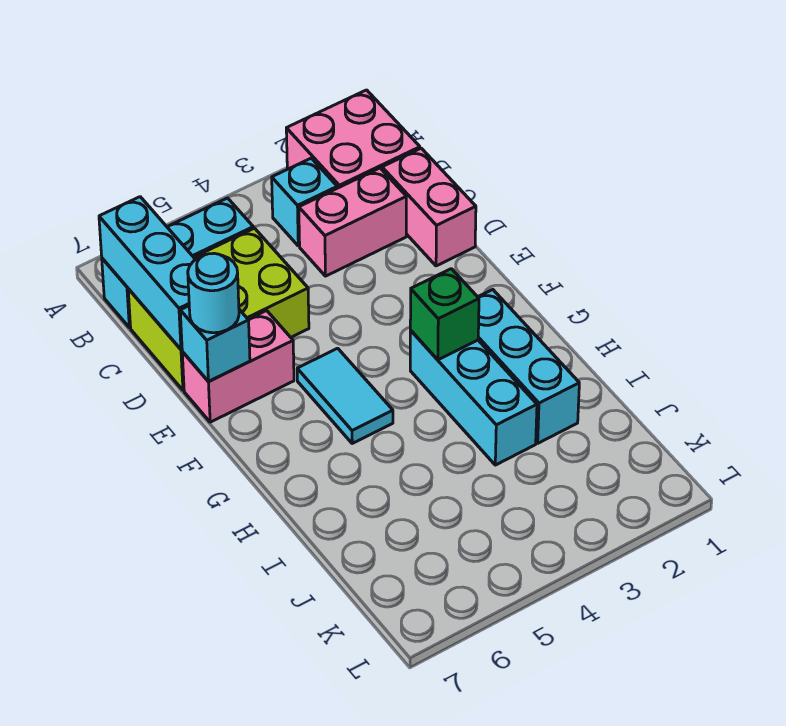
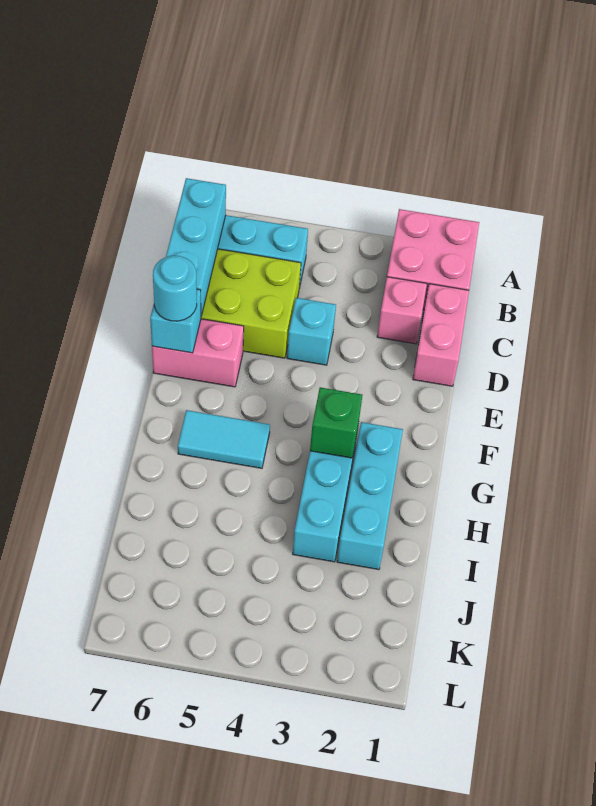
cyan 1x1 brick [272,158,337,246] -> cyan 1x1 brick moved to [287,298,336,365]
pink 1x2 brick [299,168,406,276] -> pink 1x1 brick [377,277,427,344]
cyan 1x2 tile [297,348,393,443] -> cyan 1x2 tile turned to [178,410,270,468]

